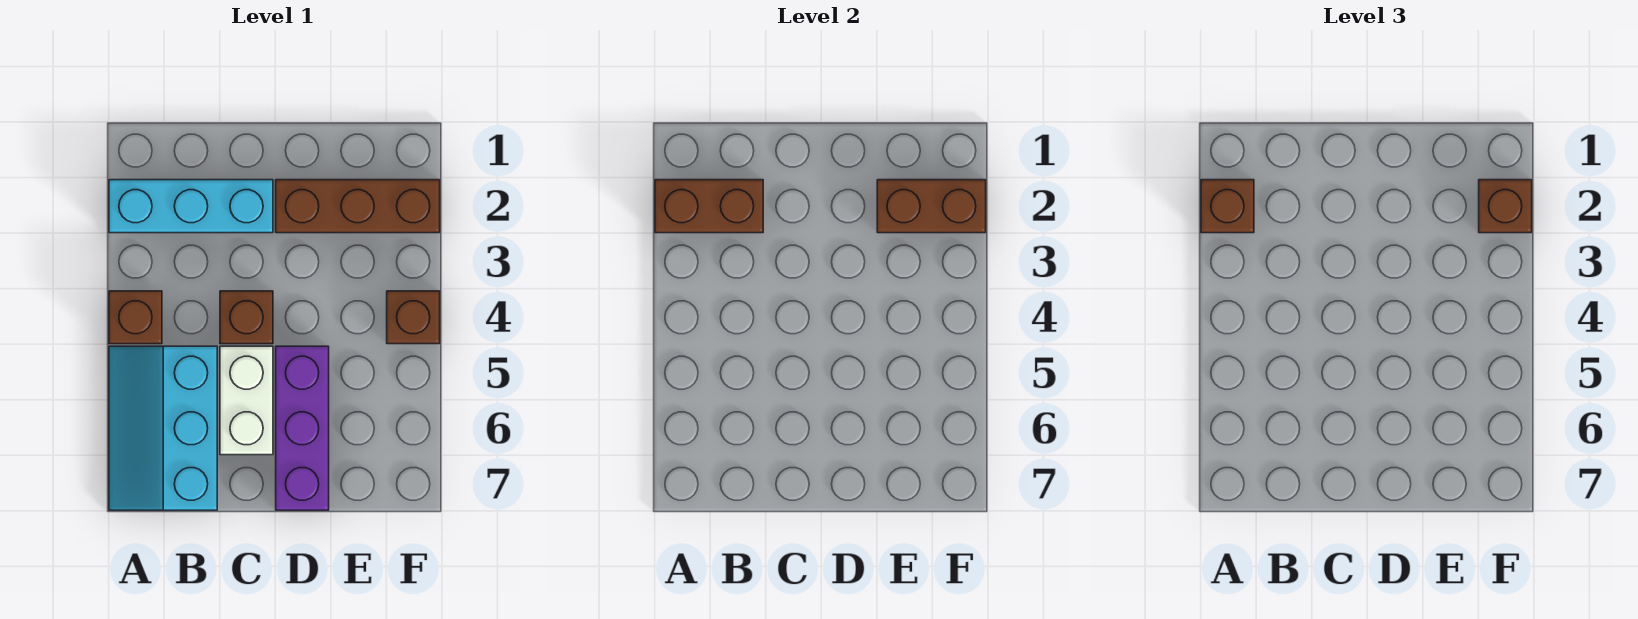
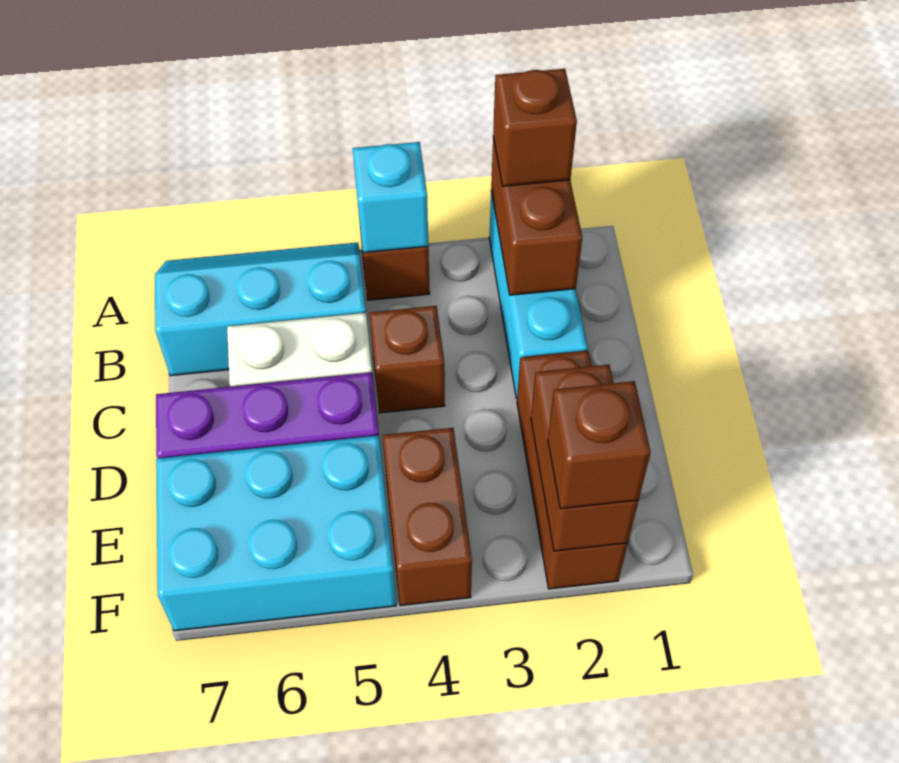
none -> cyan 1x1 brick [353,142,428,253]
none -> cyan 2x3 brick [156,435,396,631]
brown 1x1 brick [387,291,440,344] -> brown 1x2 brick [383,428,472,606]

